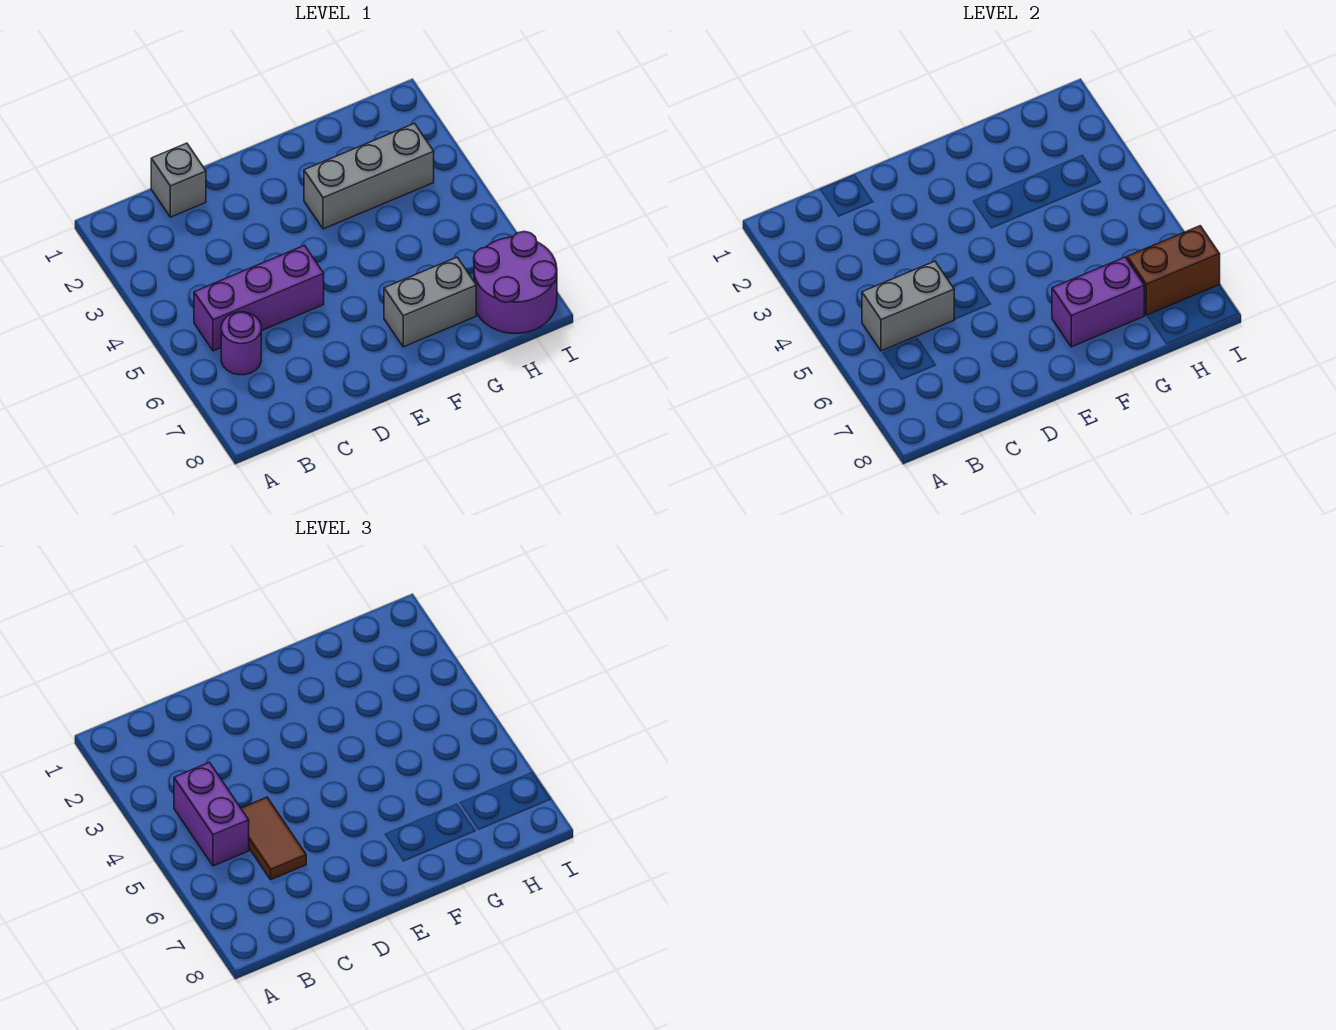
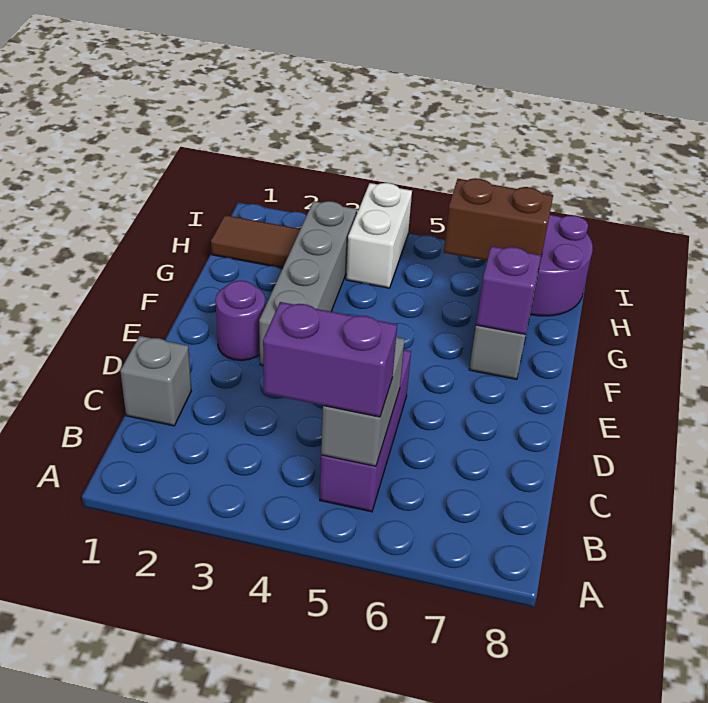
purple 1x1 round brick [221,312,261,375] -> purple 1x1 round brick moved to [216,281,265,361]
brown 1x2 tile [241,797,306,879] -> brown 1x2 tile moved to [211,215,300,268]
grey 1x3 brick [304,123,434,229] -> grey 1x4 brick [259,201,357,366]
purple 1x2 brick [1052,257,1144,347] -> purple 1x1 brick [476,246,541,334]
none -> white 1x2 brick [346,183,412,288]
brown 1x2 brick [1127,226,1220,315] -> brown 1x2 brick turned to [444,178,553,270]

